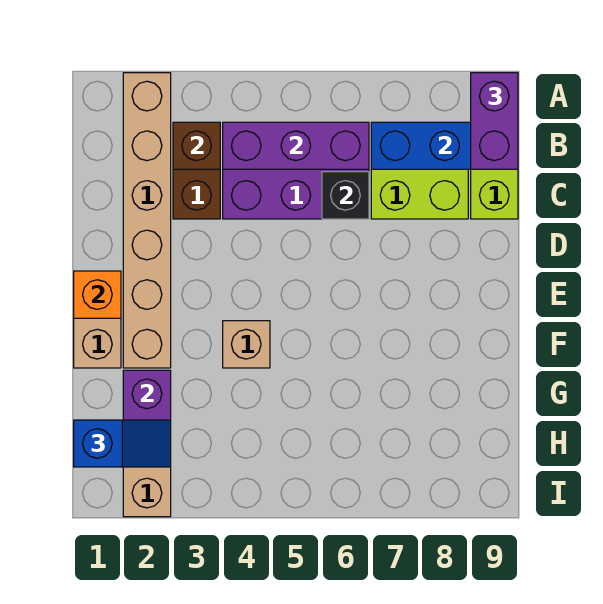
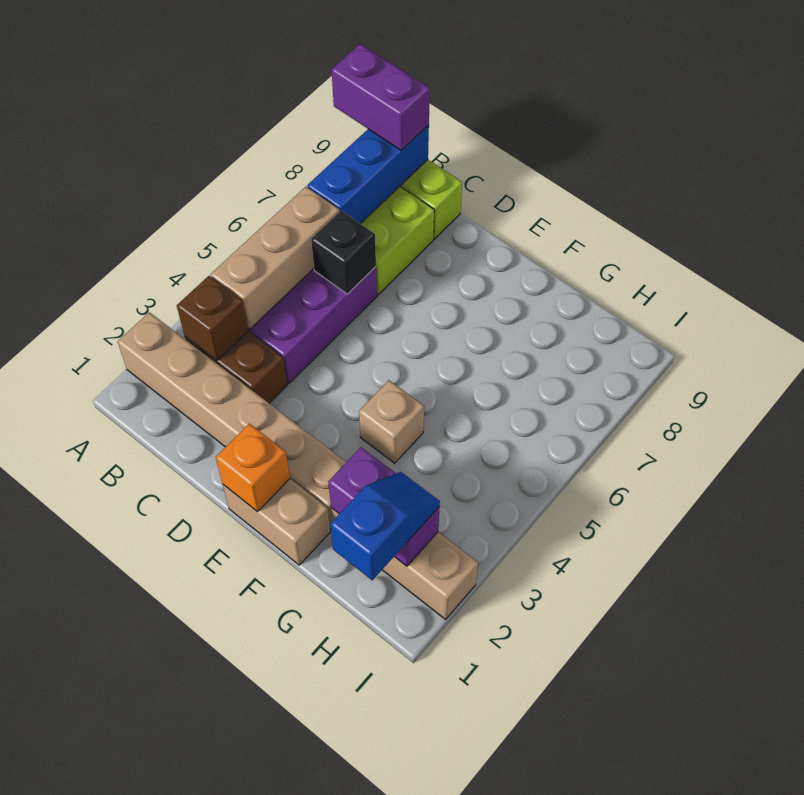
purple 1x3 brick [223,122,369,169] -> tan 1x3 brick [211,187,339,329]

